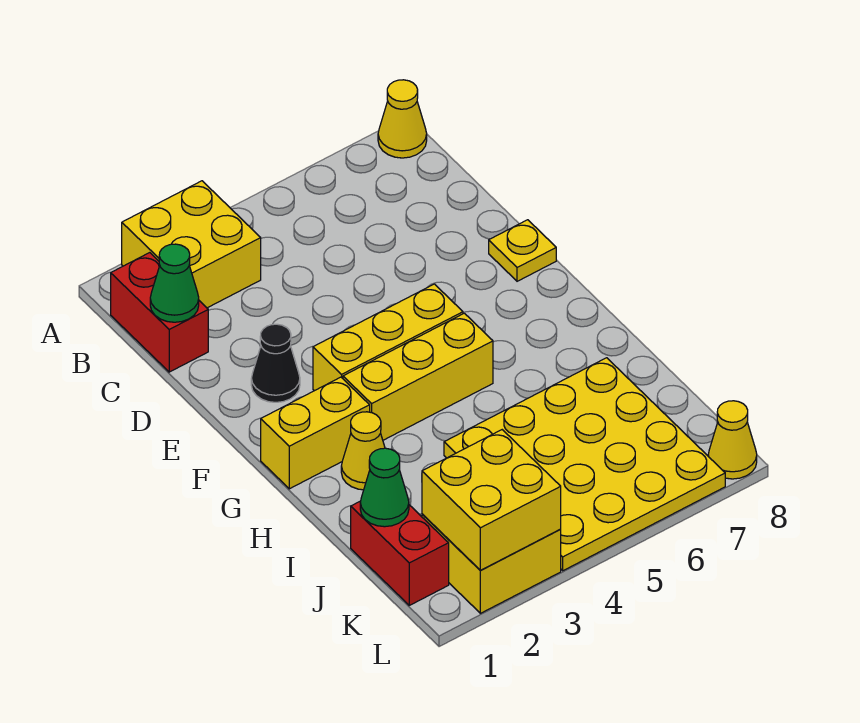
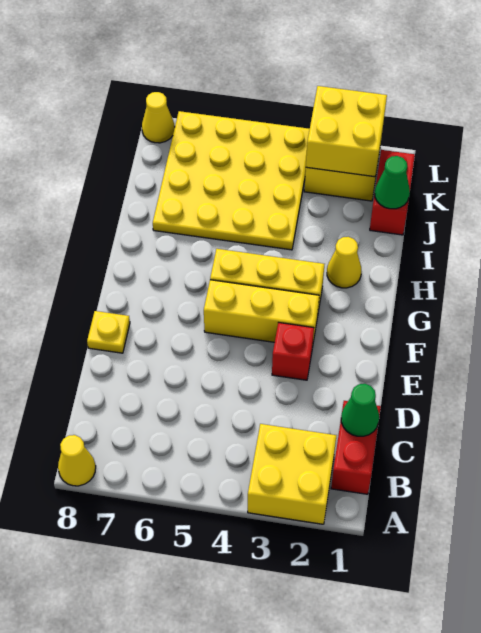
black 1x1 cone [251,324,300,402] -> none
none -> red 1x1 brick [272,323,314,380]
yellow 1x2 brick [261,377,370,489] -> none

